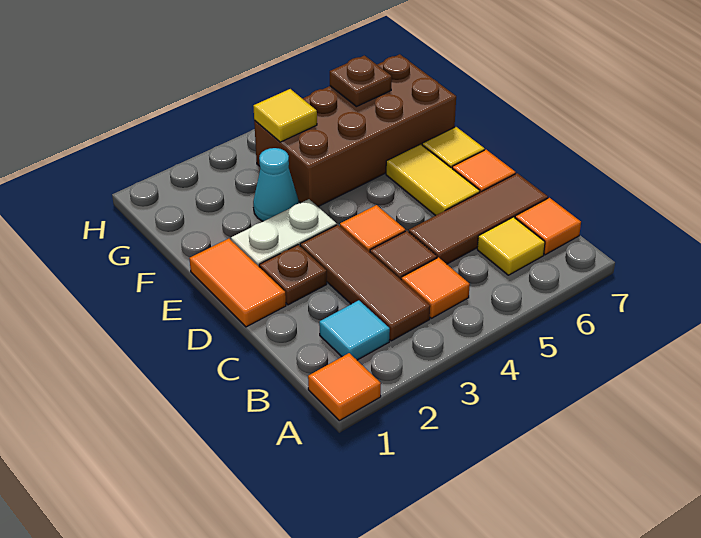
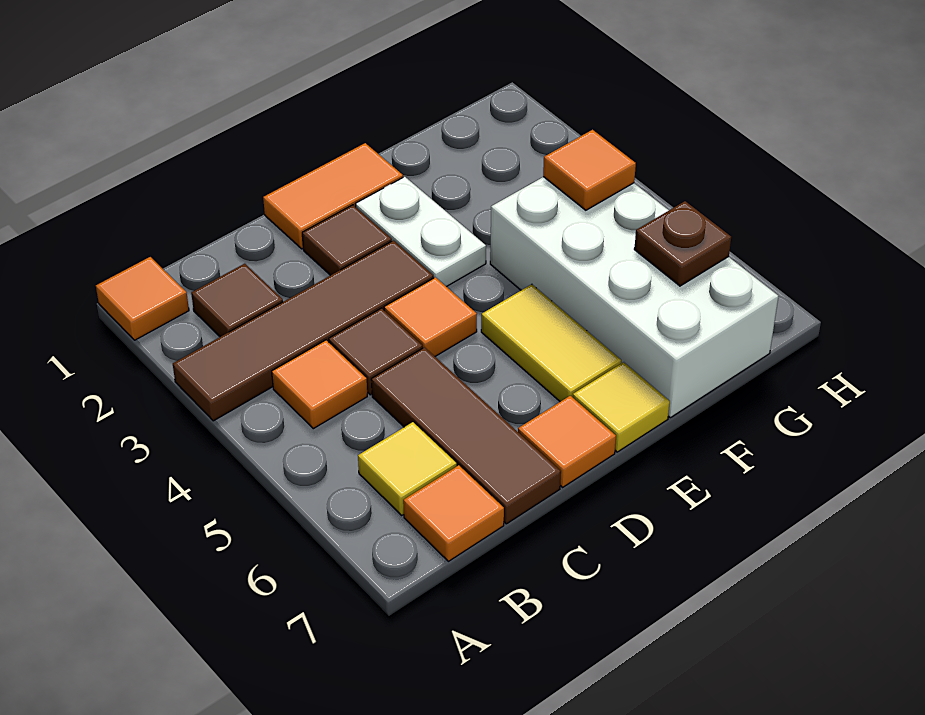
cyan 1x1 tile [319,300,390,360] -> brown 1x1 tile [191,264,283,337]
brown 1x3 tile [300,225,430,341] -> brown 1x4 tile [173,241,434,421]
brown 1x1 plate [259,245,327,305] -> brown 1x1 tile [302,205,392,276]
yellow 1x2 tile [386,144,480,216] -> yellow 1x2 tile turned to [481,284,621,402]
cyan 1x1 cone [253,148,299,221] -> none
brown 2x4 brick [254,54,456,207] -> white 2x4 brick [490,177,778,418]
yellow 1x1 tile [253,89,317,142] -> orange 1x1 tile [543,130,636,210]

